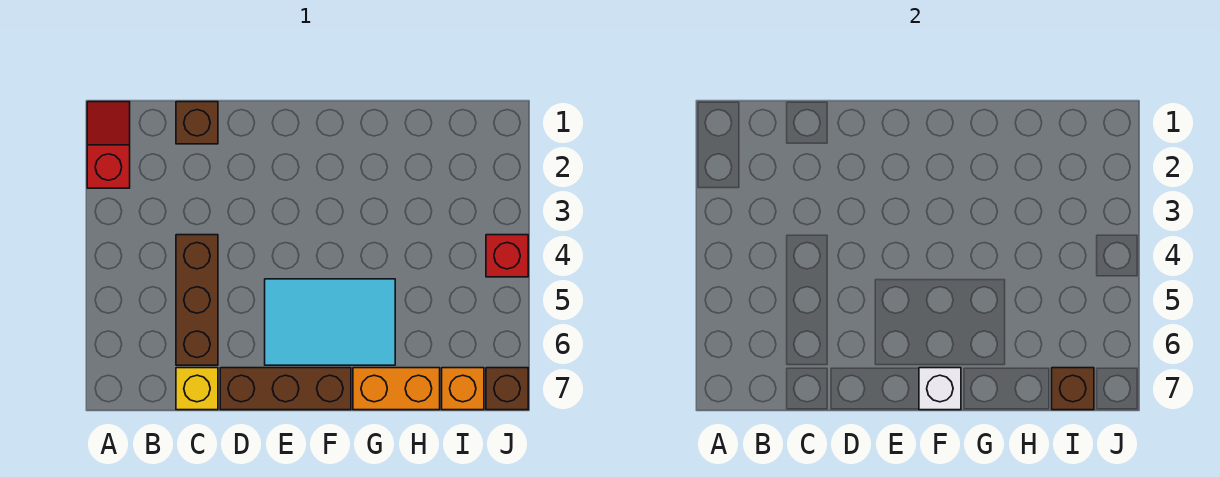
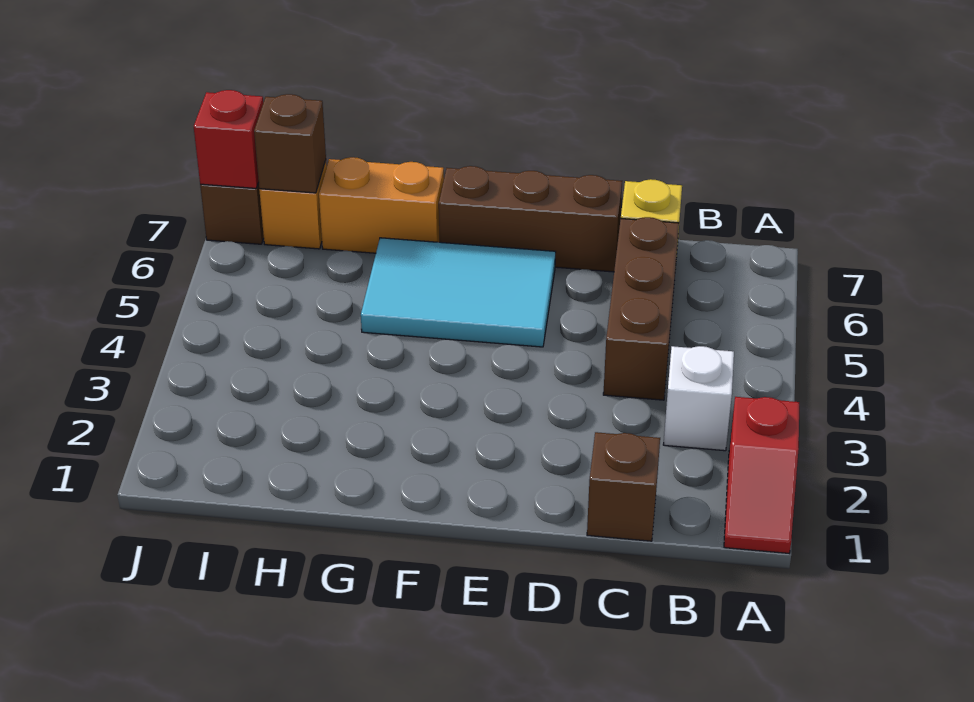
white 1x1 brick [919,368,961,410] -> white 1x1 brick moved to [663,346,734,451]
red 1x1 brick [486,235,528,277] -> red 1x1 brick moved to [194,90,263,188]

